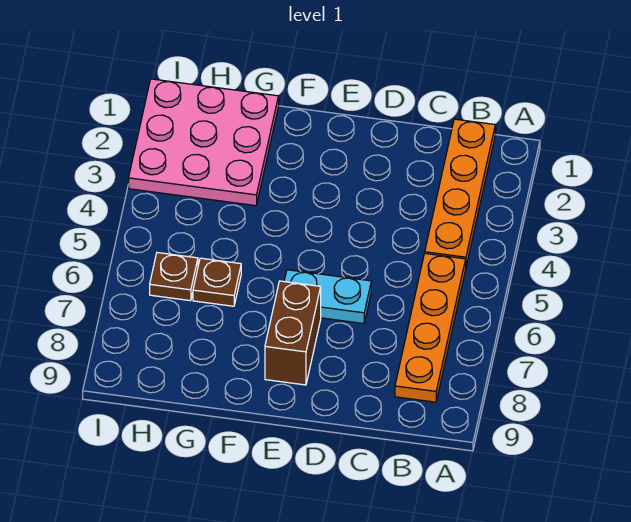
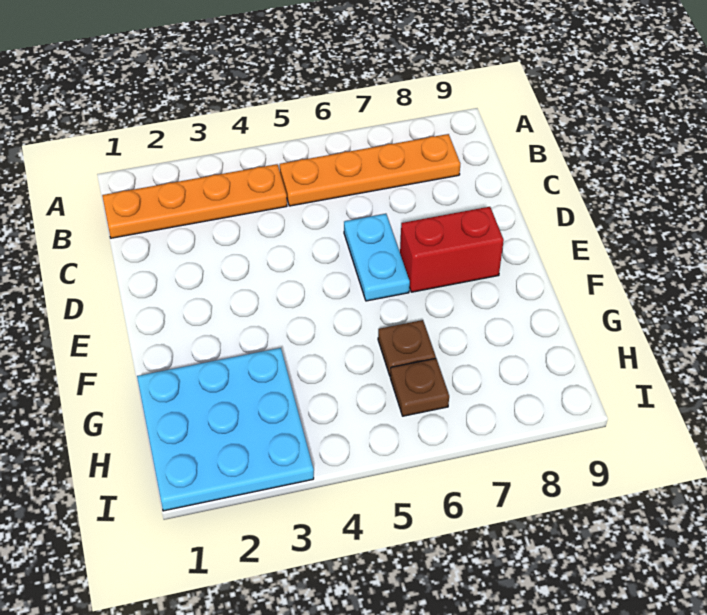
brown 1x2 brick [265,281,321,385] -> red 1x2 brick [400,207,504,292]
pink 3x3 plate [129,79,279,206] -> cyan 3x3 plate [137,348,314,511]

